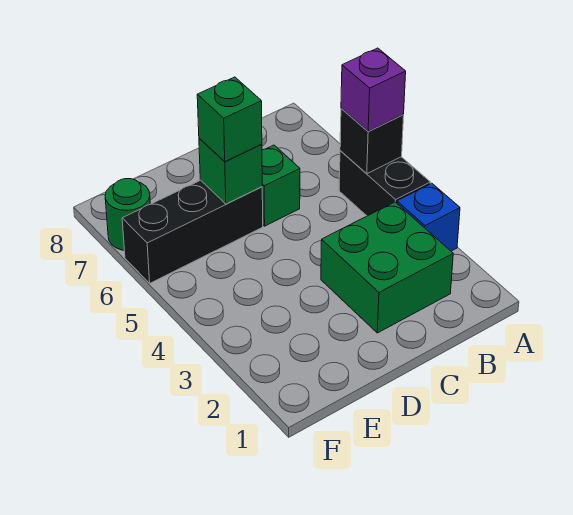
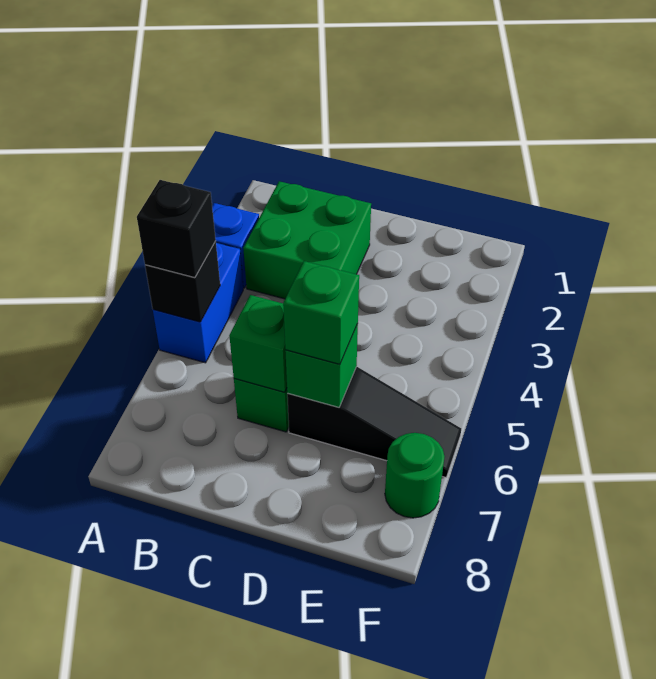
black 1x2 brick [339,151,430,216] -> blue 1x2 brick [153,243,243,363]
purple 1x1 brick [341,48,406,131] -> black 1x1 brick [137,180,216,278]
none -> green 1x1 brick [229,295,287,392]
black 1x3 brick [122,180,263,283] -> black 1x3 slope [287,367,461,477]

